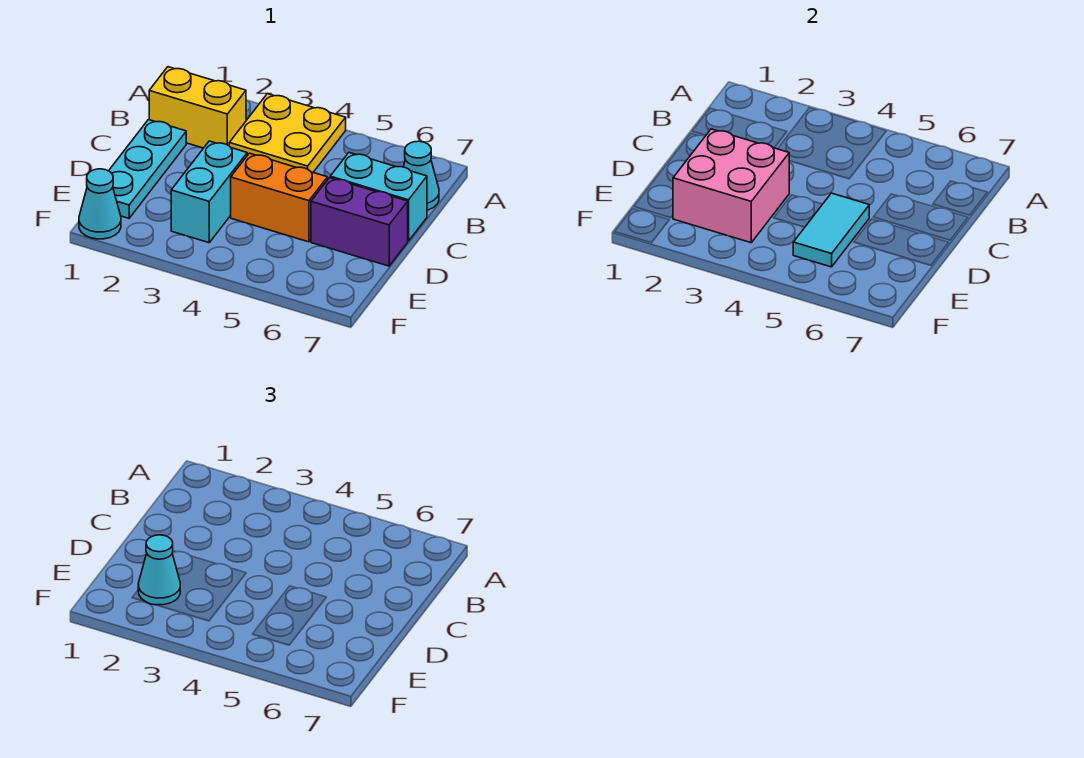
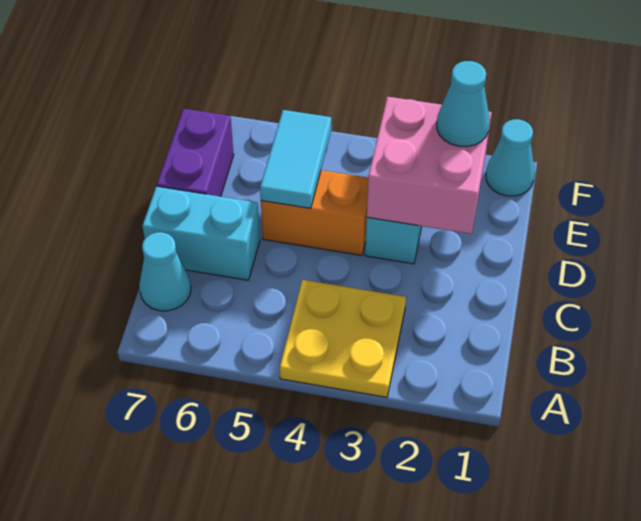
yellow 1x2 brick [149,67,246,148] -> none
cyan 1x3 plate [109,120,186,218] -> none
purple 1x2 brick [311,178,408,266] -> purple 1x2 brick turned to [157,109,234,197]

